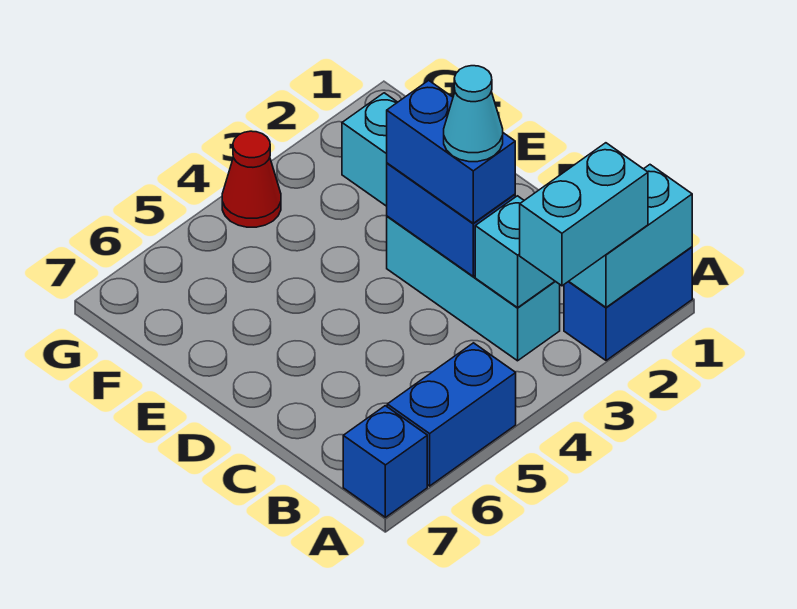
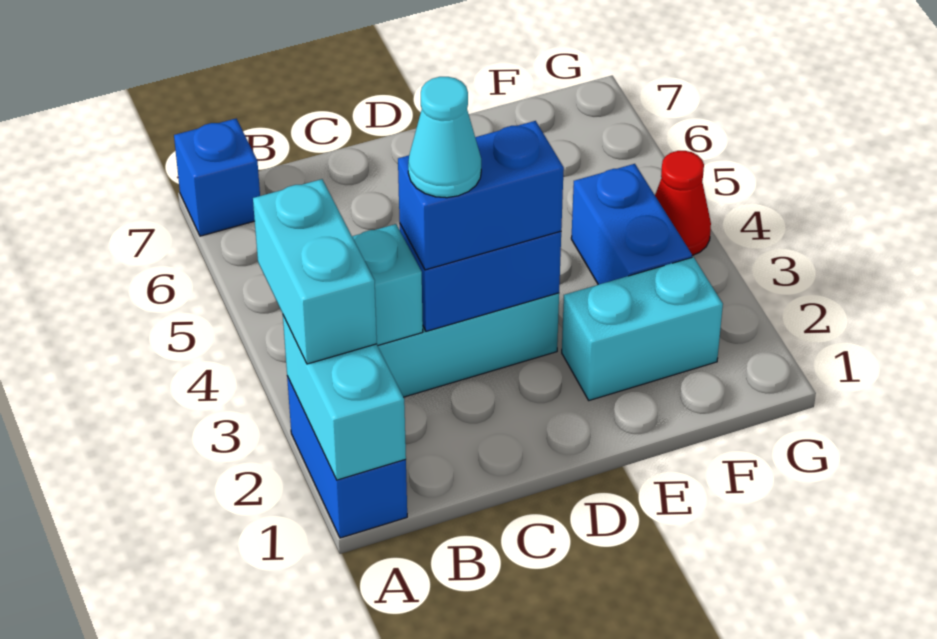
blue 1x2 brick [387,343,516,486] -> blue 1x2 brick moved to [571,164,692,285]

